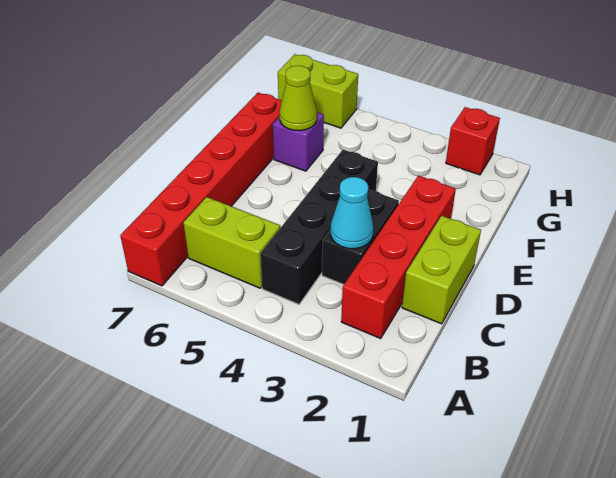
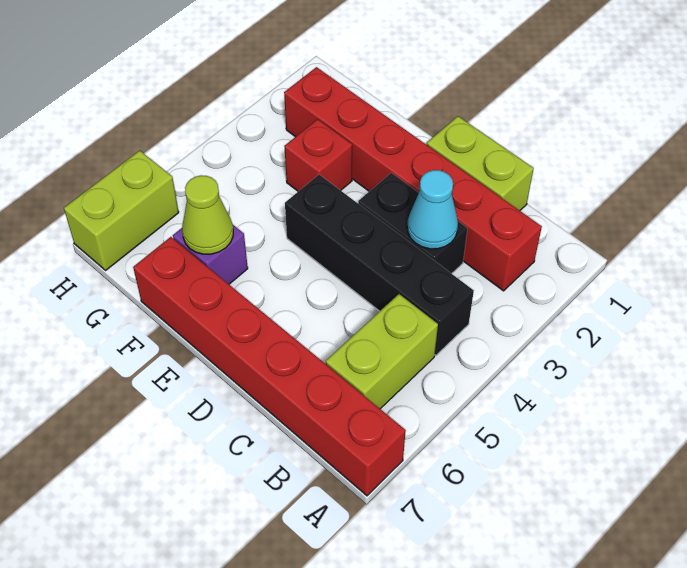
red 1x4 brick [341,176,456,338] -> red 1x6 brick [284,67,542,291]
red 1x1 brick [446,107,500,175] -> red 1x1 brick moved to [284,119,352,191]

